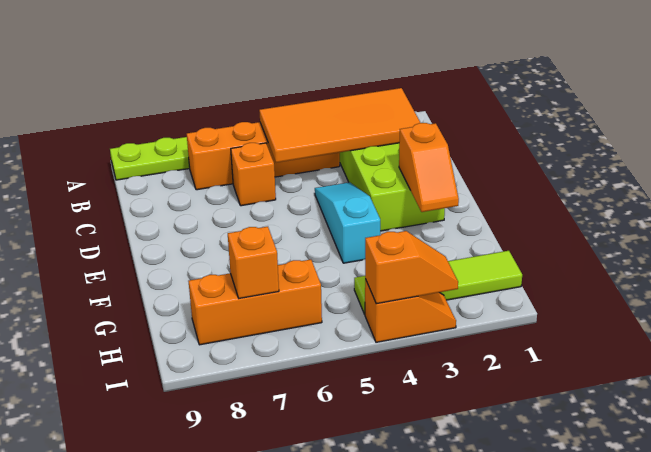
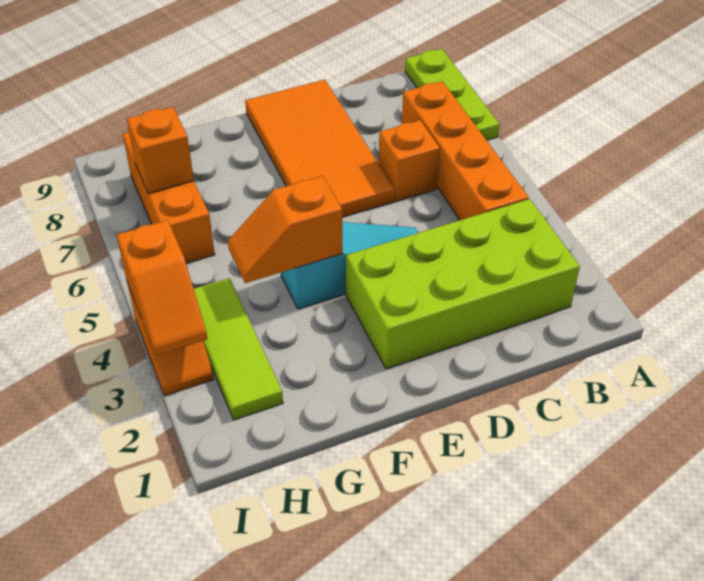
orange 2x4 tile [259,88,420,163] -> orange 2x4 tile moved to [245,79,395,217]
orange 1x2 slope [399,123,459,212] -> orange 1x2 slope moved to [228,176,343,283]
lime 1x4 tile [354,251,522,314] -> lime 1x3 tile [194,278,283,420]

